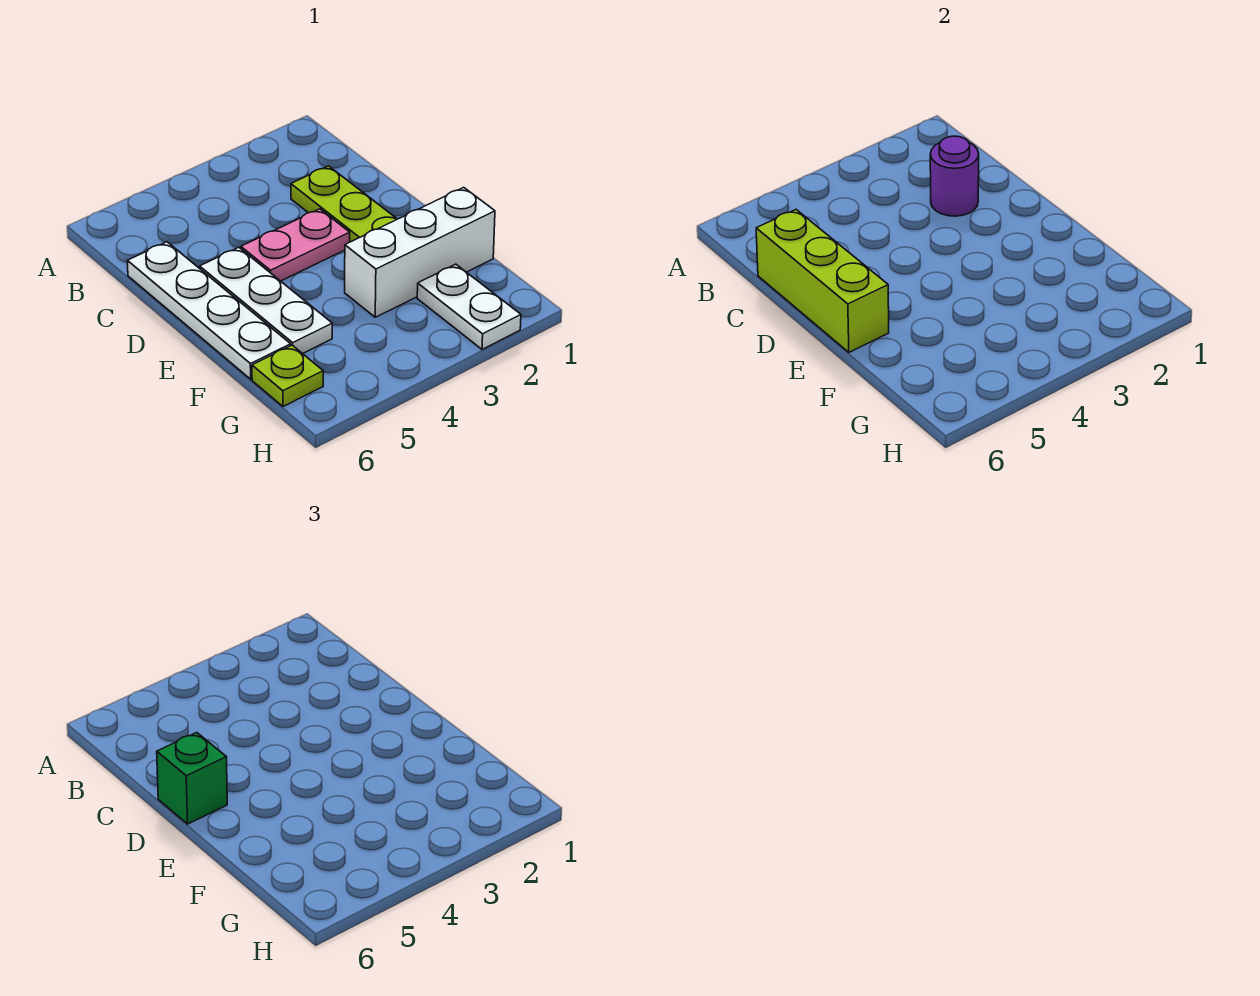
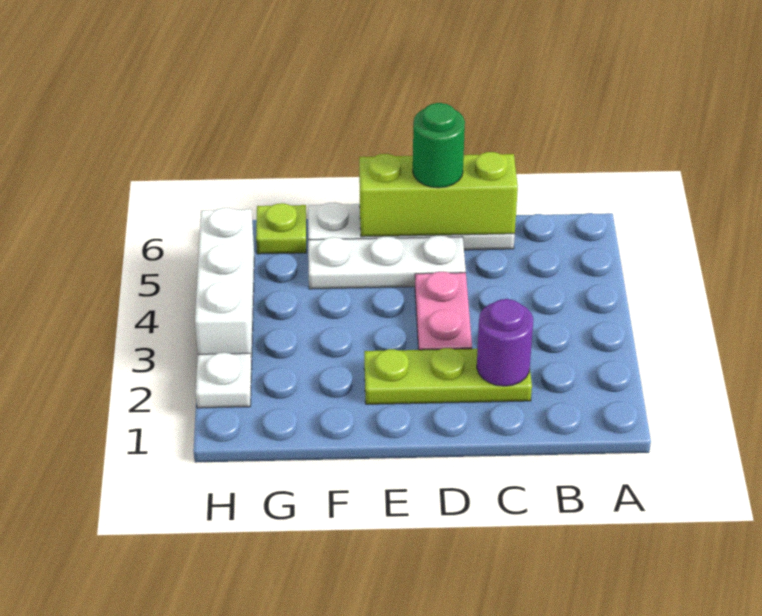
green 1x1 brick [157,733,227,824] -> green 1x1 round brick [413,103,465,188]
white 1x3 brick [345,187,495,317] -> white 1x3 brick moved to [195,208,254,366]
white 1x2 plate [417,264,521,349] -> white 1x1 plate [196,353,252,408]

